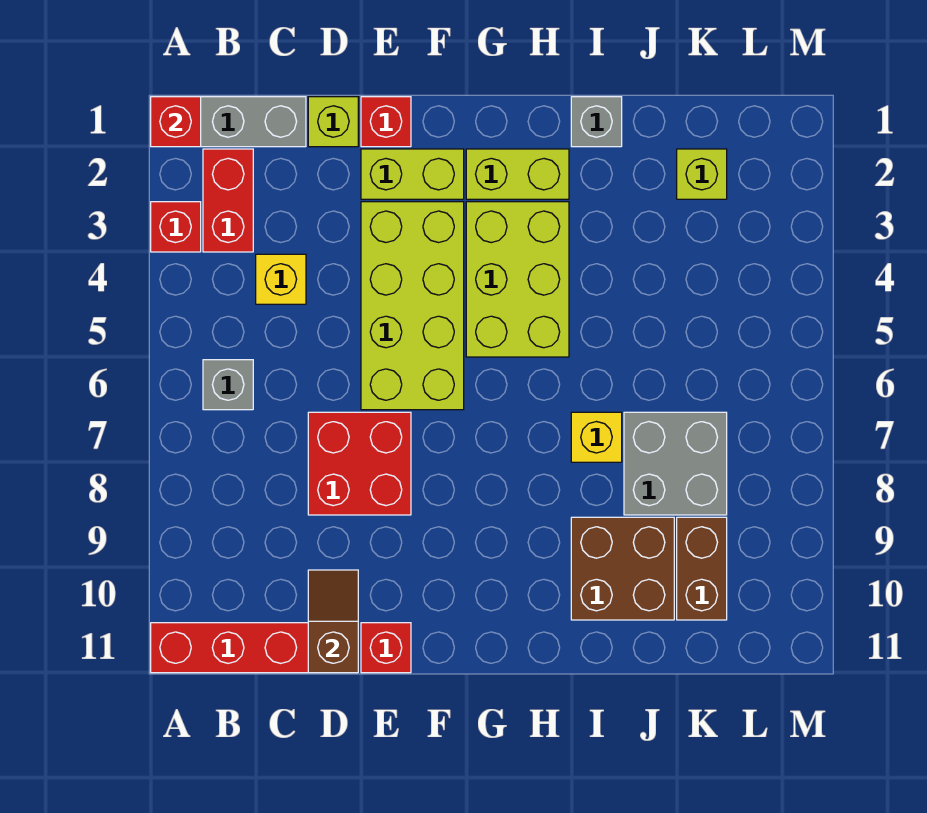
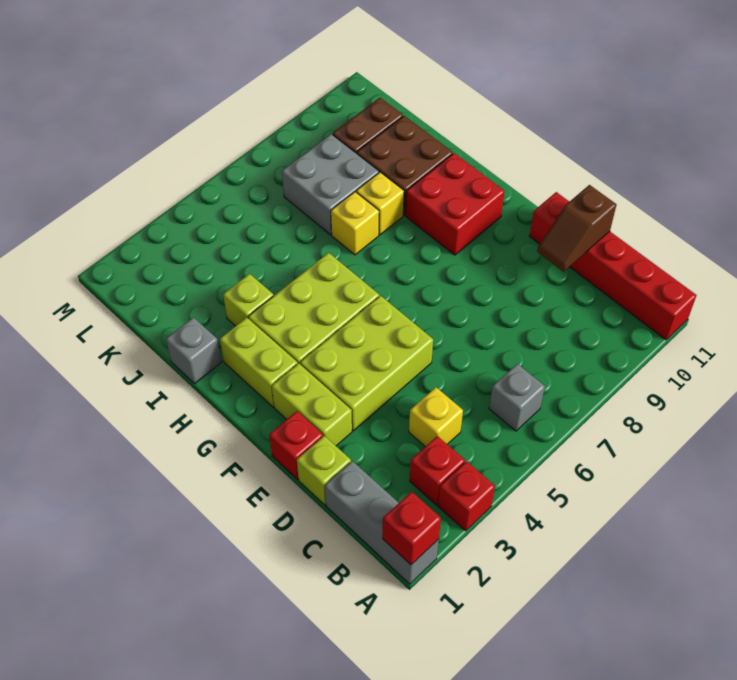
red 1x2 brick [203,149,253,252] -> red 1x1 brick [410,436,465,505]
red 2x2 brick [308,412,411,515] -> red 2x2 brick moved to [406,153,505,255]
lime 2x4 brick [361,202,464,410] -> lime 2x3 brick [300,296,433,431]
none -> yellow 1x1 brick [356,172,404,235]
lime 1x1 brick [677,149,727,199] -> lime 1x1 brick moved to [223,274,274,326]

